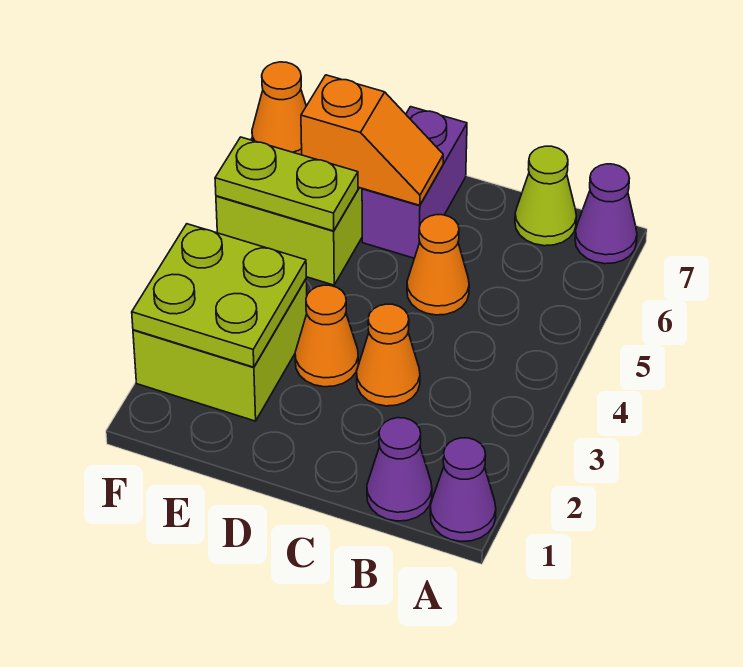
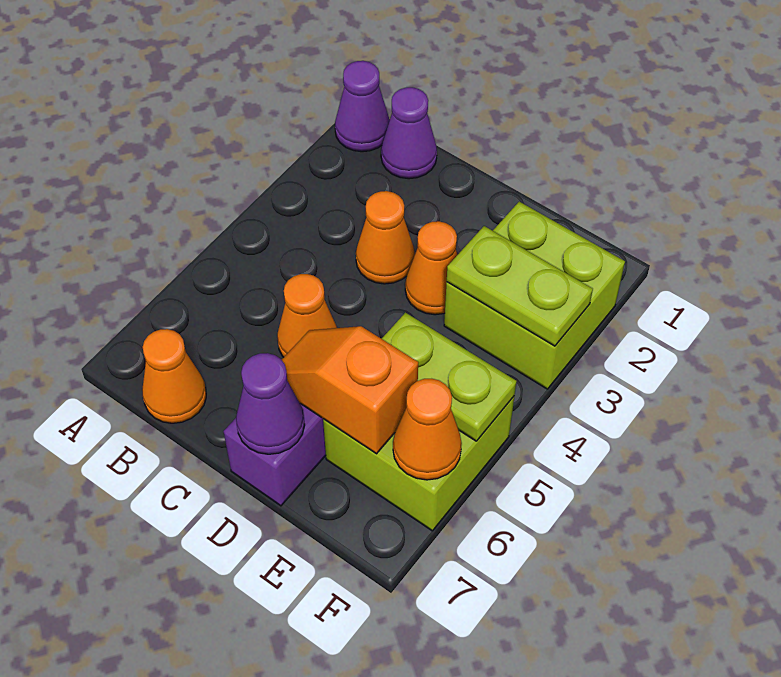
purple 1x1 cone [575,164,637,264] -> purple 1x1 cone moved to [236,353,305,454]
lime 1x1 cone [515,146,577,246] -> orange 1x1 cone [142,329,206,423]
lime 2x2 plate [132,224,306,367] -> lime 1x2 plate [447,226,593,346]

